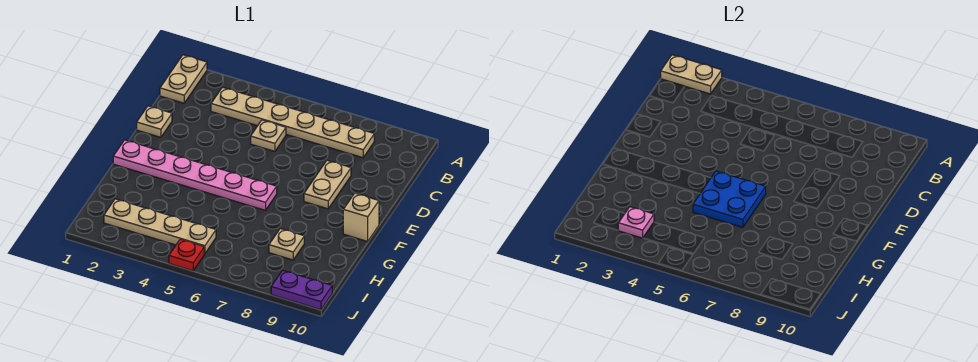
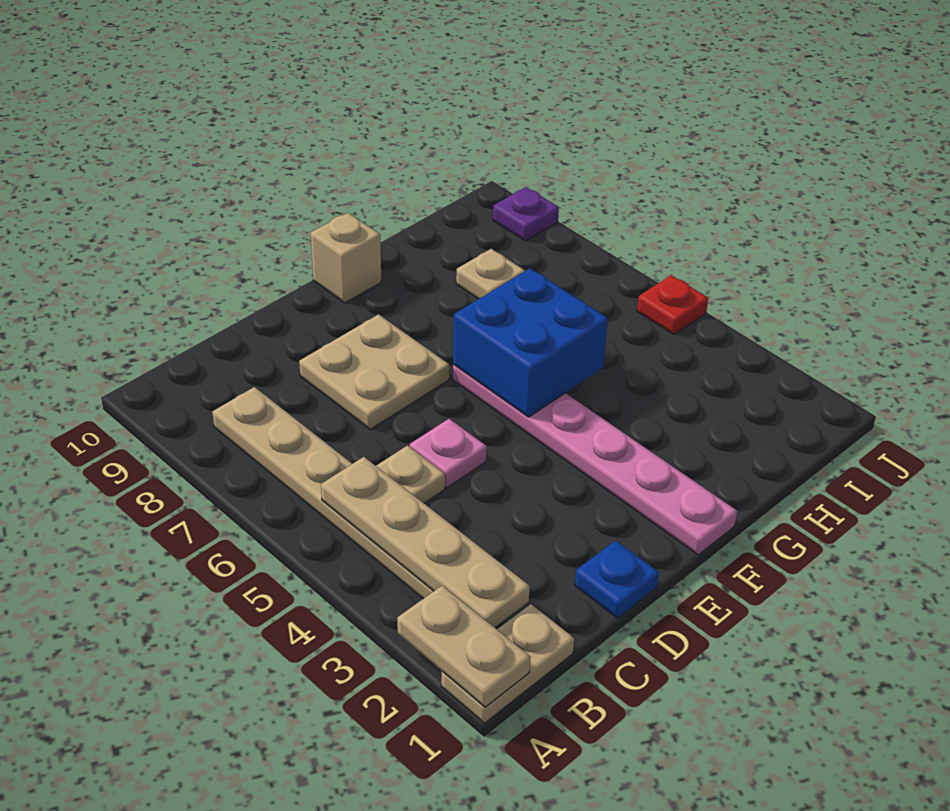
tan 1x1 plate [137,106,172,137] -> blue 1x1 plate [575,540,659,618]
tan 1x2 plate [304,160,351,209] -> tan 2x2 plate [299,314,449,429]
blue 2x2 plate [693,171,766,227] -> blue 2x2 brick [453,268,608,417]
tan 1x4 plate [104,199,216,254] -> tan 1x4 plate moved to [321,457,530,627]
pink 1x1 plate [618,207,654,238] -> pink 1x1 plate moved to [410,419,487,488]
purple 1x2 plate [271,270,332,310] -> purple 1x1 plate [493,187,559,241]

